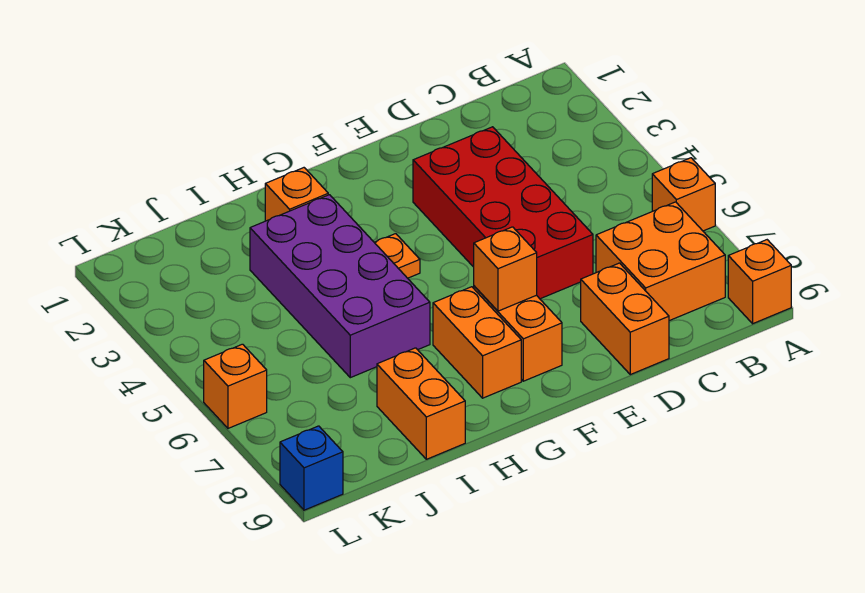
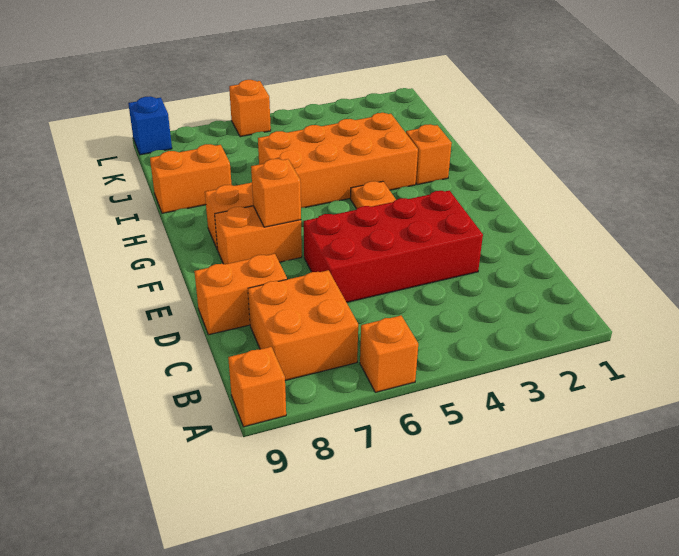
purple 2x4 brick [250,195,430,378] -> orange 2x4 brick [258,113,418,208]

